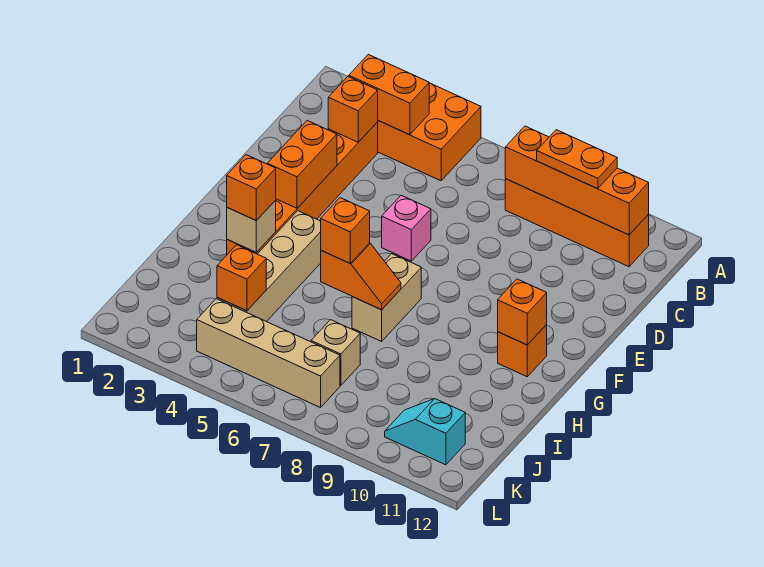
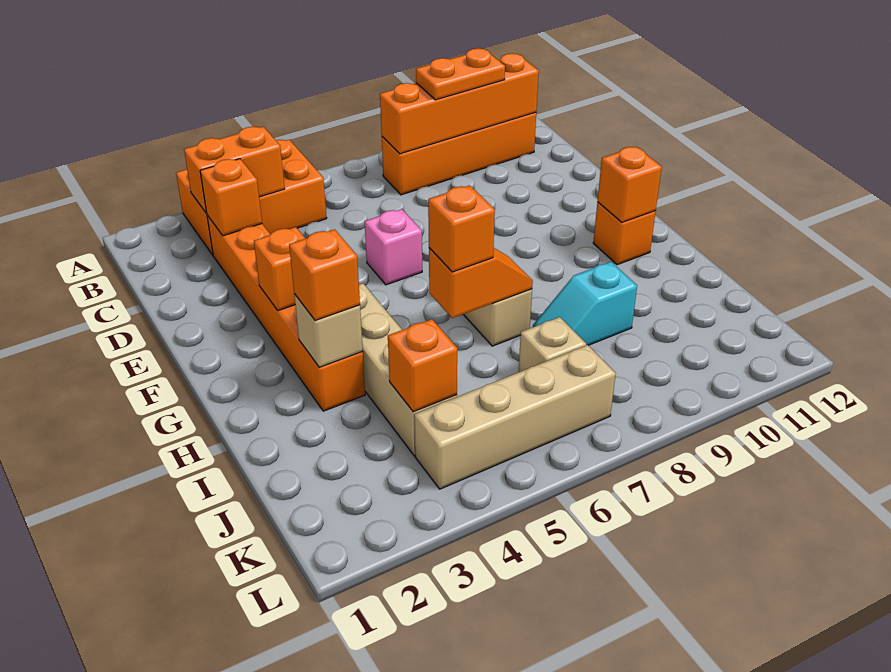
orange 1x2 brick [267,121,337,208] -> orange 1x1 brick [254,227,305,310]
cyan 1x2 slope [385,399,465,465] -> cyan 1x2 slope moved to [533,262,637,345]

